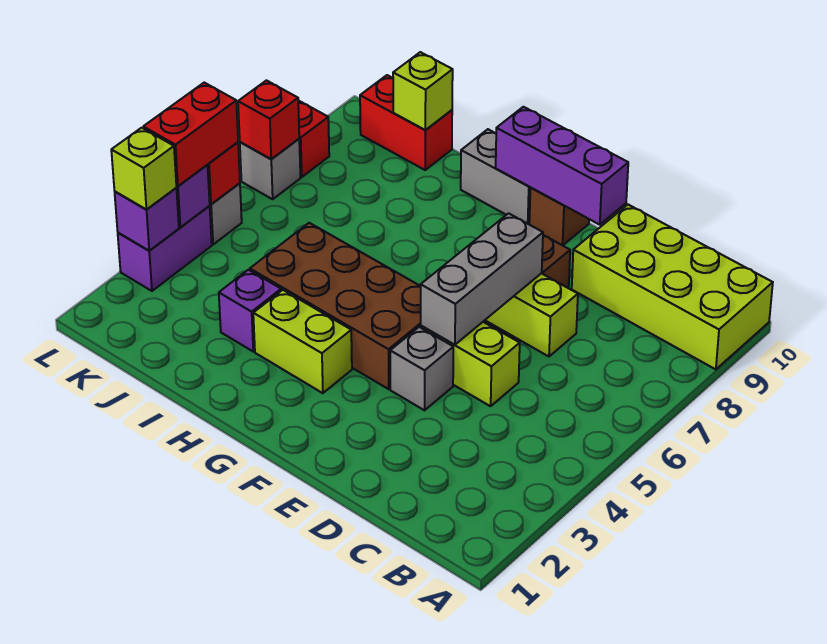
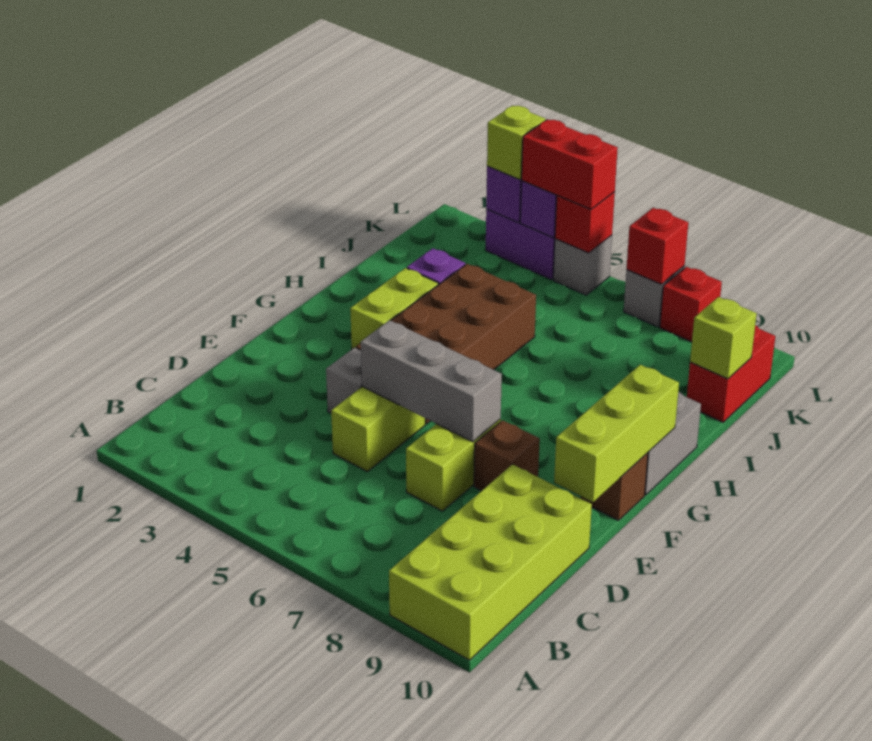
purple 1x3 brick [496,107,628,225] -> lime 1x3 brick [554,365,679,502]

